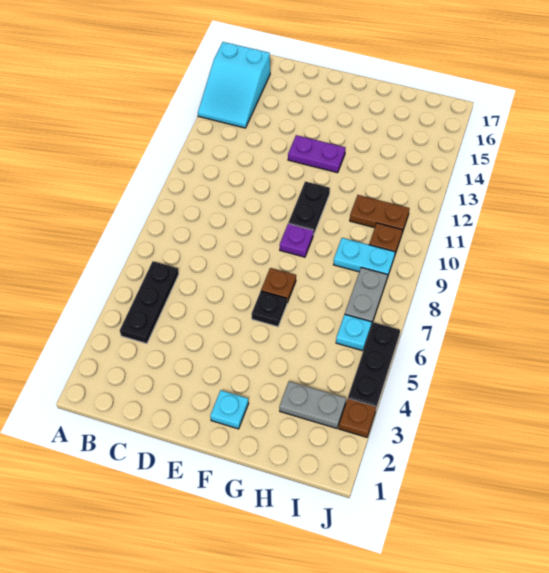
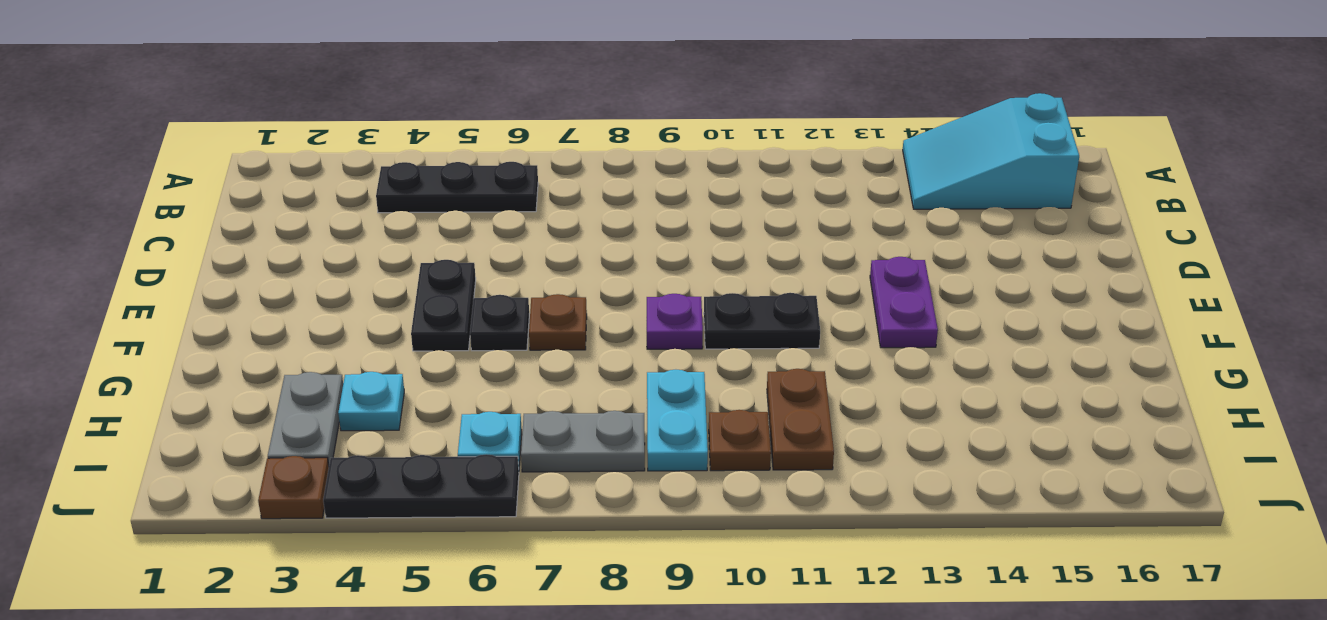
none -> black 1x2 plate [411,260,476,351]
cyan 1x1 plate [210,390,249,429] -> cyan 1x1 plate moved to [338,372,404,431]

